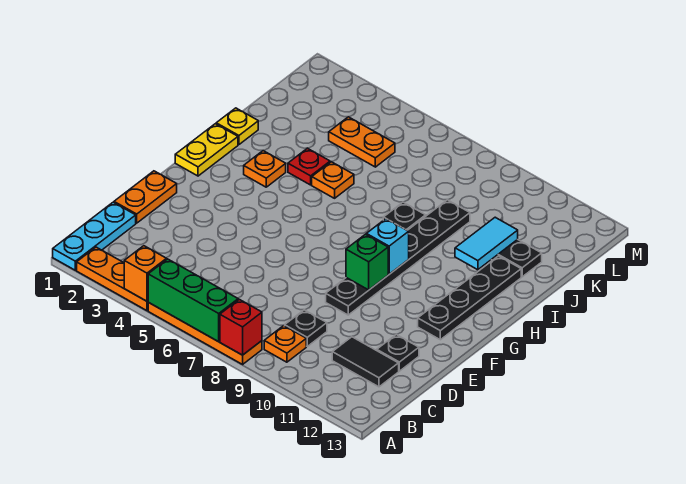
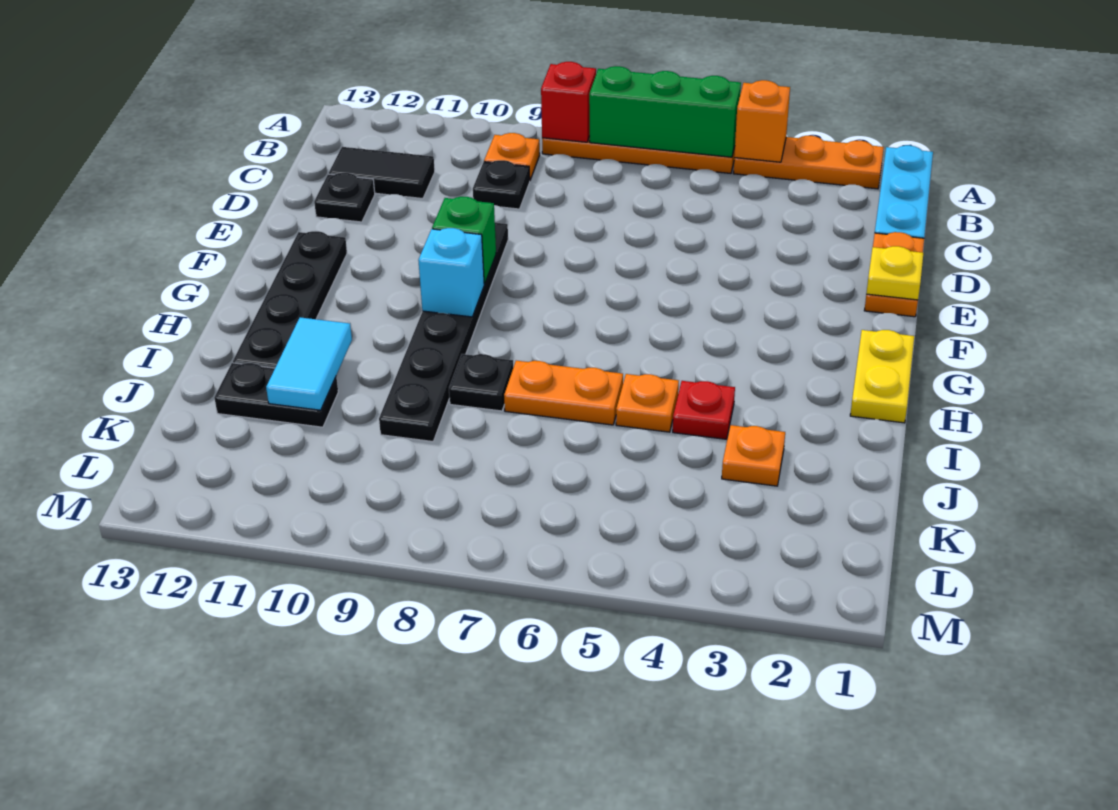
orange 1x1 plate [244,151,286,187] -> orange 1x1 plate moved to [722,425,785,486]
yellow 1x1 plate [216,108,258,145] -> yellow 1x1 plate moved to [866,246,923,300]
orange 1x2 plate [329,117,395,167] -> orange 1x2 plate moved to [504,361,623,425]

